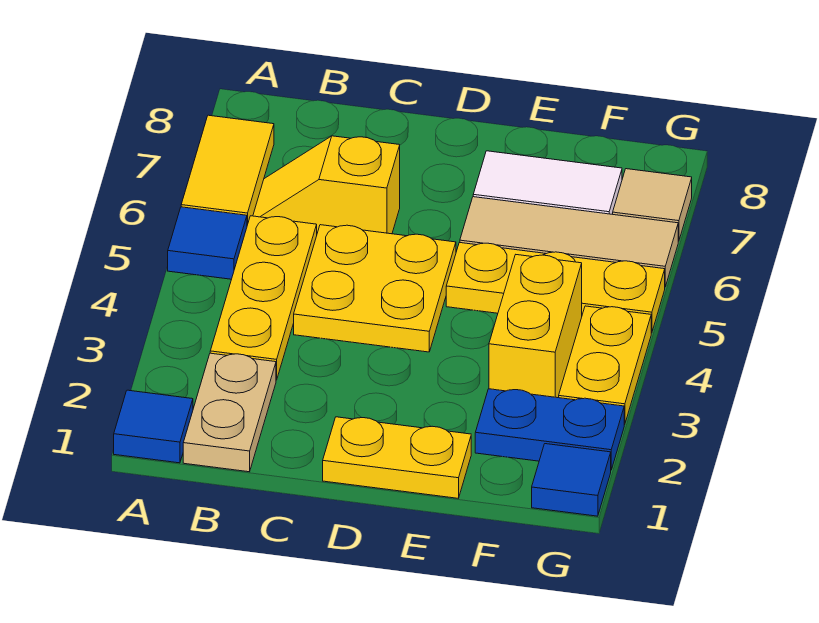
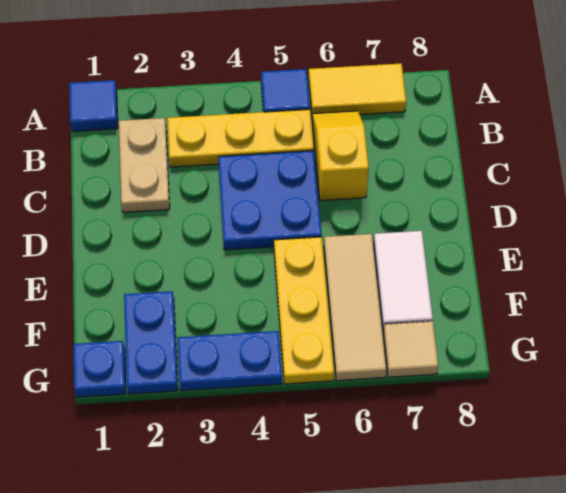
tan 1x2 plate [183,353,276,472] -> tan 1x2 plate turned to [119,118,170,212]
yellow 2x2 plate [294,225,456,352] -> blue 2x2 plate [218,151,322,250]
yellow 1x2 plate [323,417,471,498] -> none
yellow 1x2 brick [489,255,582,398] -> none
blue 1x1 tile [532,444,611,516] -> blue 1x1 plate [73,341,126,397]
yellow 1x2 plate [559,306,651,425] -> blue 1x2 plate [177,331,282,391]

